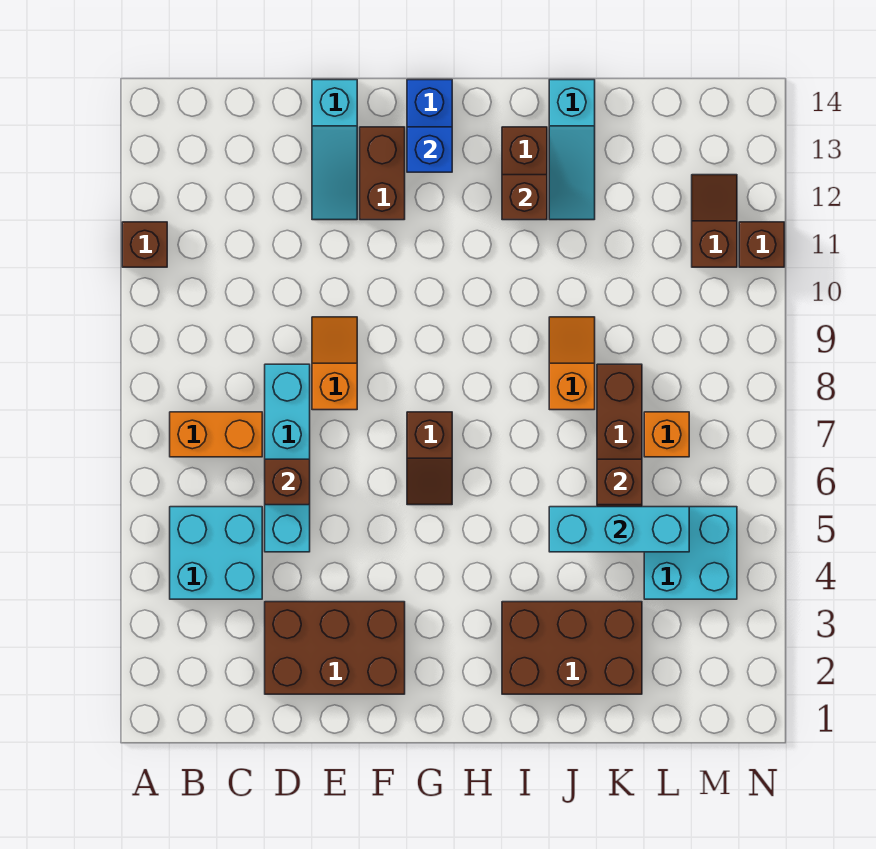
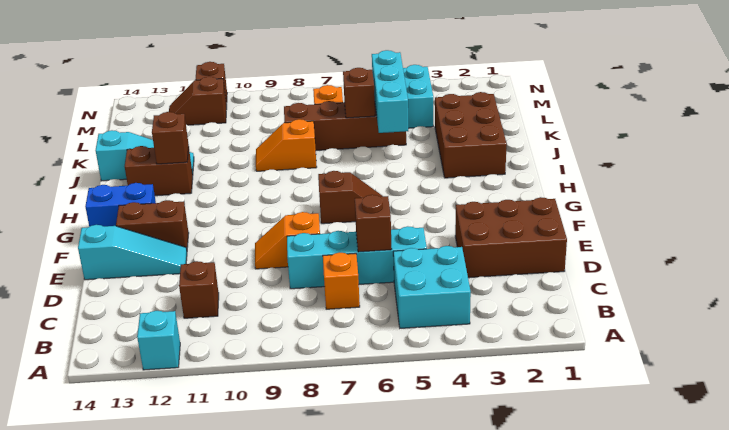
brown 1x1 brick [122,222,167,267] -> brown 1x1 brick moved to [179,261,219,318]
none -> cyan 1x1 brick [137,311,180,370]
orange 1x2 brick [170,412,262,457] -> orange 1x1 brick [323,252,360,309]
brown 2x3 brick [265,602,405,694] -> brown 2x3 brick turned to [455,197,567,278]
blue 1x1 brick [407,127,452,172] -> none

